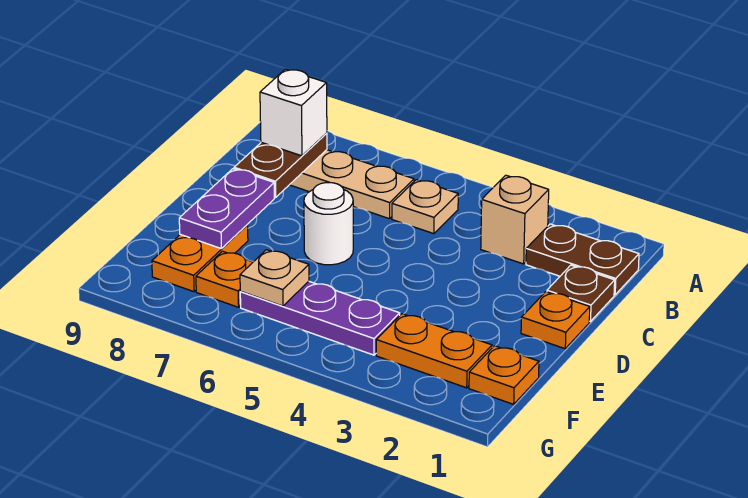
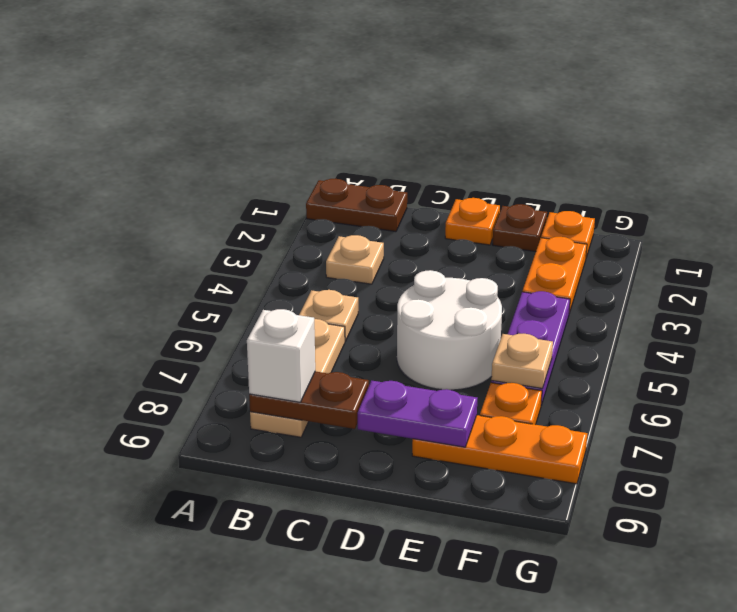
brown 1x2 plate [526,224,639,295] -> brown 1x2 plate turned to [306,179,407,232]
tan 1x1 brick [481,175,549,264] -> tan 1x1 plate [326,235,384,284]
brown 1x1 plate [547,265,615,322] -> brown 1x1 plate moved to [492,204,547,252]
white 1x1 round brick [304,183,353,265] -> white 2x2 round brick [397,270,502,390]
orange 1x2 plate [152,225,248,292] -> orange 1x3 plate [412,415,587,484]

